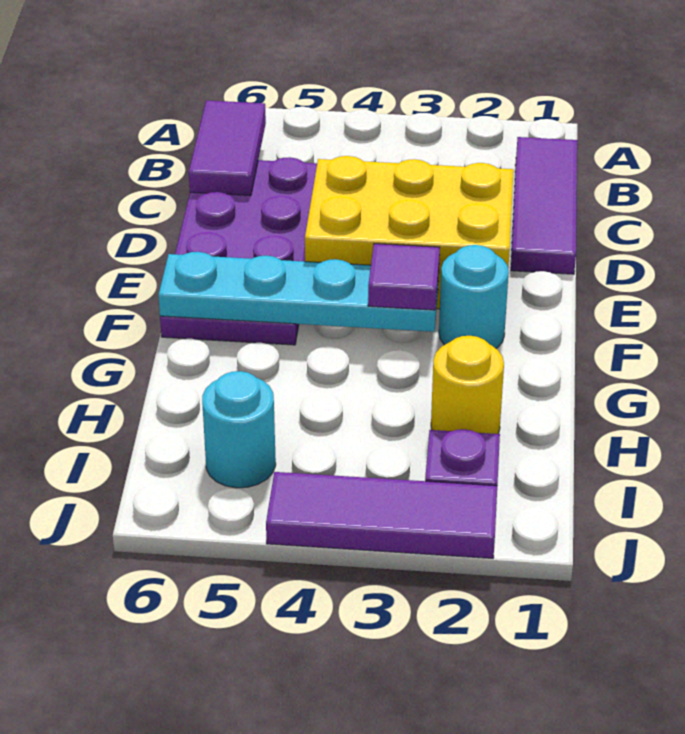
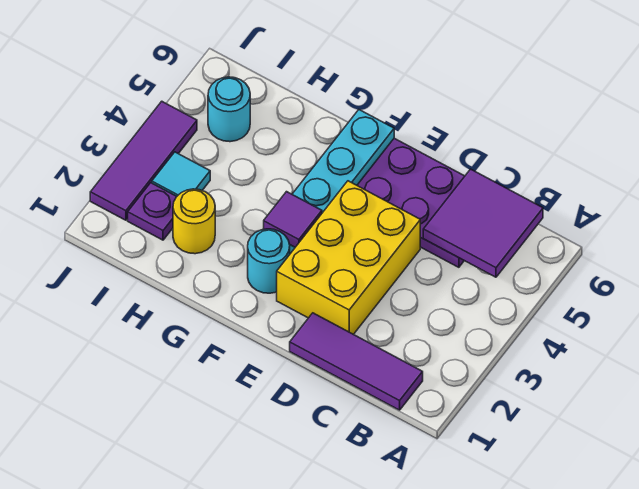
purple 1x2 tile [189,100,266,196] -> purple 2x2 tile [423,169,543,277]
none -> cyan 1x1 tile [152,152,210,196]

